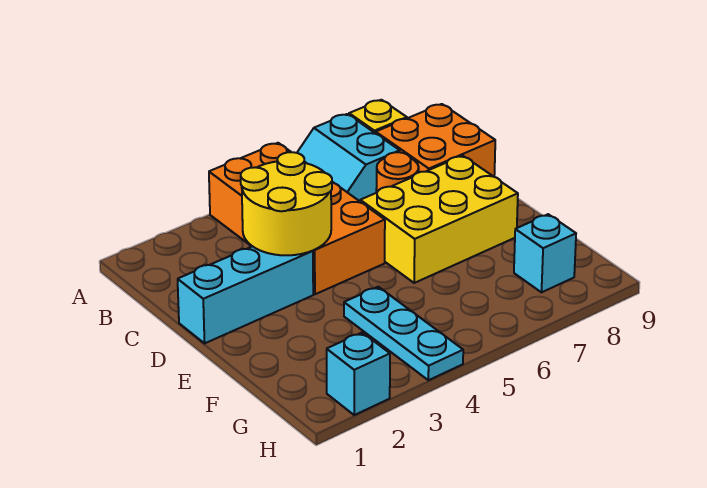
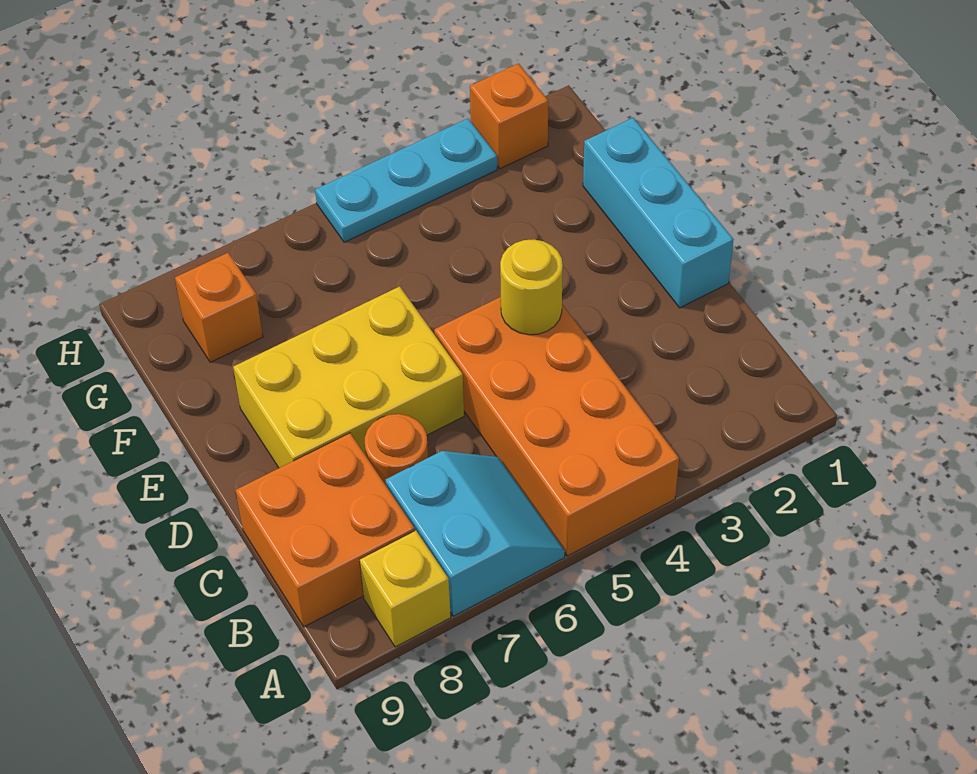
yellow 2x2 round brick [241,152,332,255] -> yellow 1x1 round brick [500,239,563,335]
cyan 1x3 brick [178,246,313,343] -> cyan 1x3 brick turned to [583,118,734,308]
cyan 1x3 plate [344,287,463,380] -> cyan 1x3 plate turned to [315,119,497,242]
cyan 1x1 brick [514,214,576,292] -> orange 1x1 brick [175,253,263,362]
cyan 1x1 brick [327,333,390,415] -> orange 1x1 brick [470,64,548,169]

